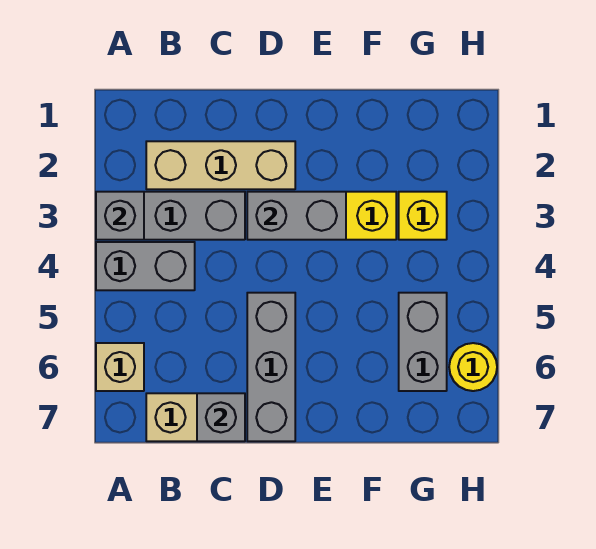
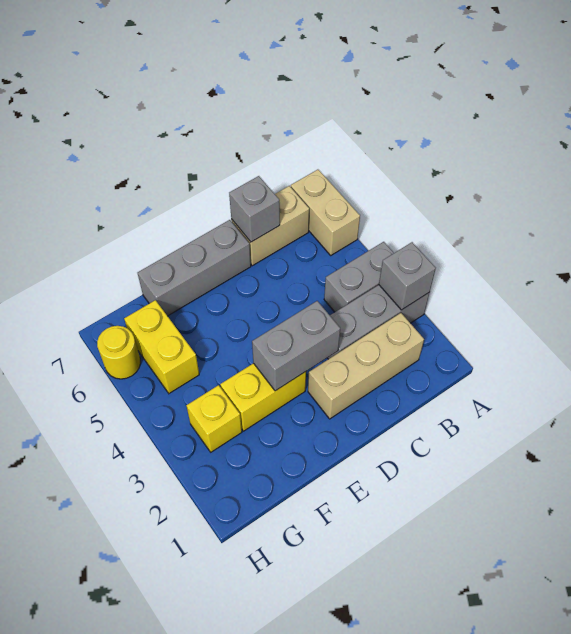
tan 1x1 brick [96,343,144,391] -> tan 1x2 brick [291,170,360,255]
grey 1x3 brick [247,293,295,441] -> grey 1x3 brick turned to [138,220,251,316]
grey 1x2 brick [399,293,447,391] -> yellow 1x2 brick [124,300,199,393]

